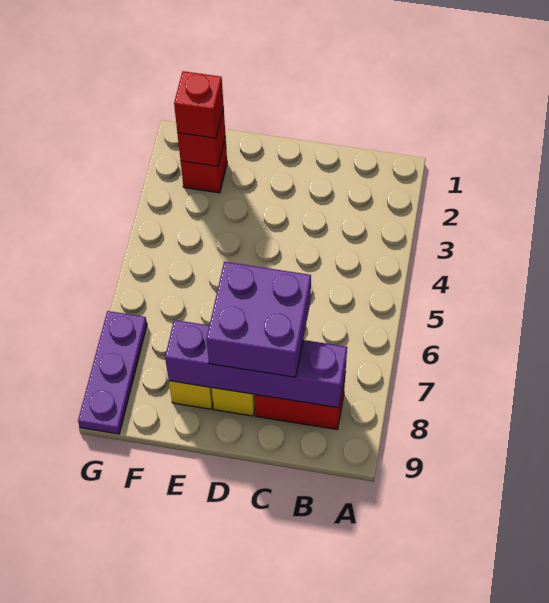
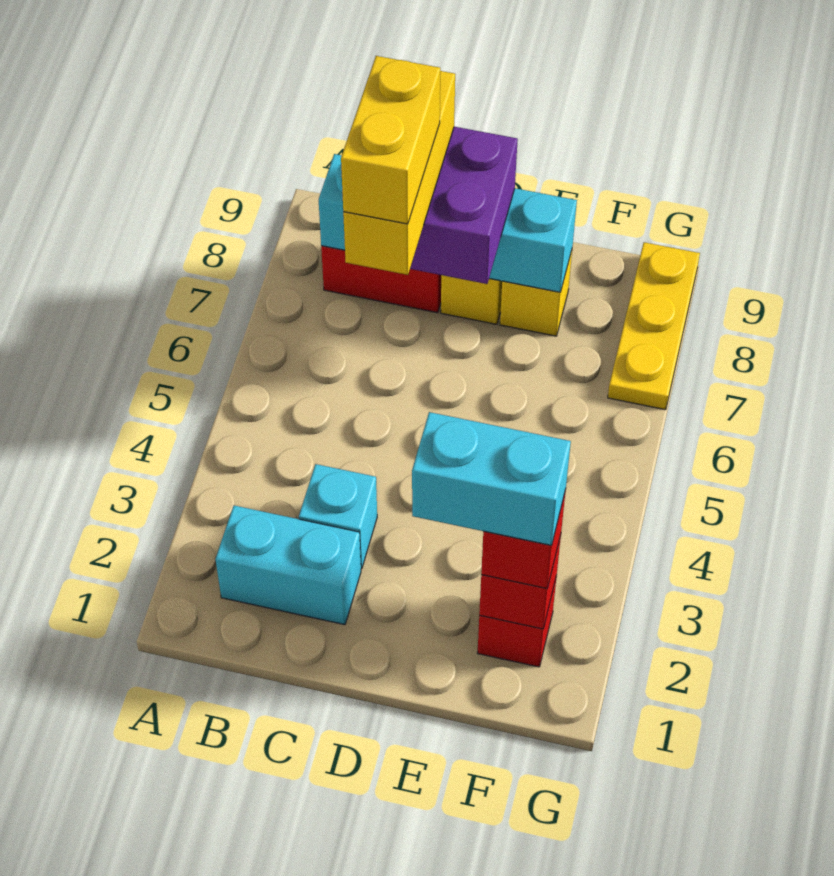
none -> cyan 1x2 brick [215,505,361,625]
purple 1x4 brick [165,320,347,408] -> cyan 1x4 brick [319,154,577,292]
none -> cyan 1x1 brick [299,464,377,569]
none -> yellow 1x3 brick [343,71,455,275]
none -> yellow 1x2 brick [341,56,440,224]
none -> cyan 1x2 brick [412,412,571,545]
purple 1x3 plate [78,311,147,434] -> yellow 1x3 plate [608,242,700,410]

